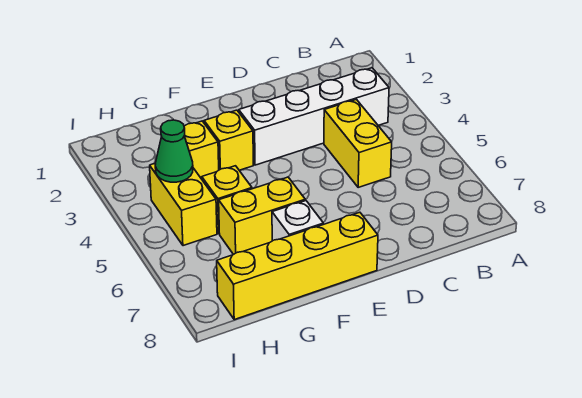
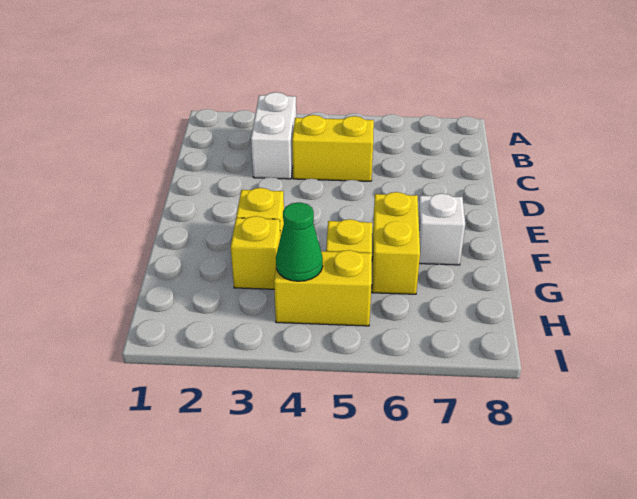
white 1x4 brick [238,68,389,165] -> white 1x2 brick [251,92,296,179]
yellow 1x4 brick [217,212,378,320] -> none

